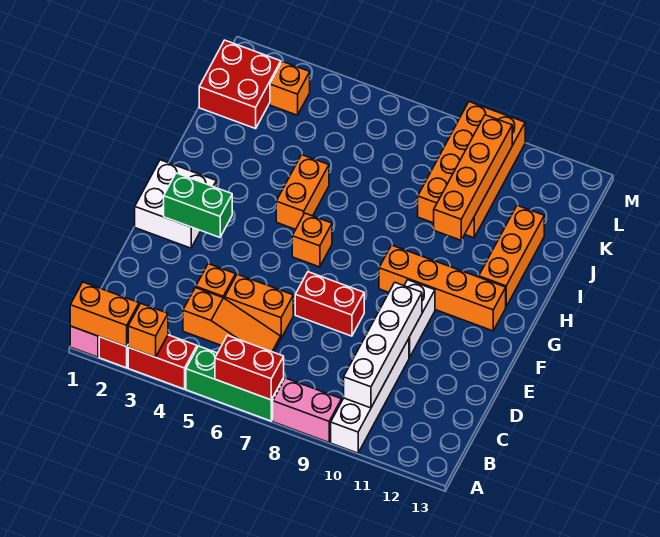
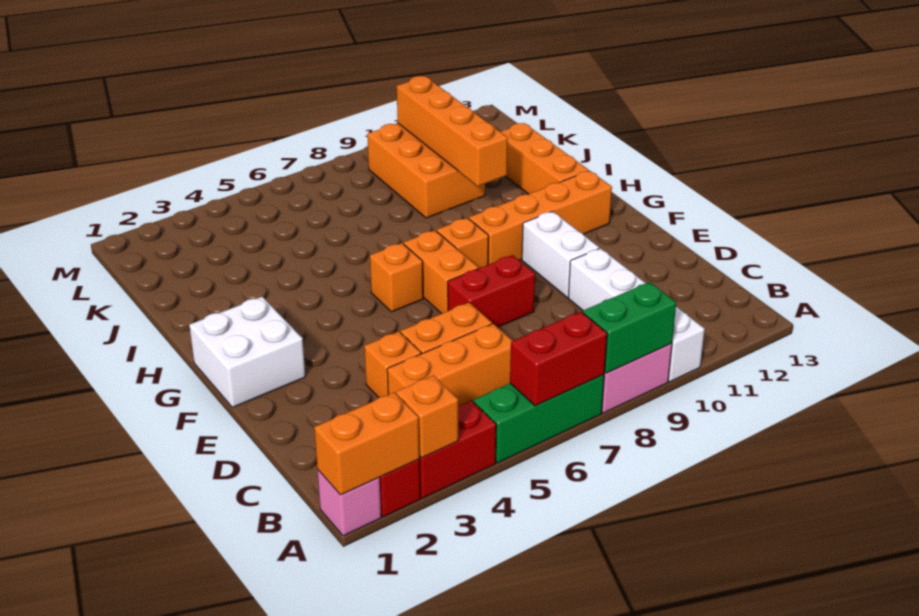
white 1x4 brick [344,283,422,408] -> none
orange 1x3 slope [183,287,281,352] -> orange 1x3 brick [387,324,512,405]
green 1x2 brick [164,173,232,237] -> green 1x2 brick moved to [583,282,676,373]
orange 1x2 brick [276,155,329,229] -> orange 1x2 brick moved to [404,230,479,314]
orange 2x4 brick [418,102,525,238] -> orange 2x3 brick [367,123,485,218]
red 2x2 brick [199,40,281,129] -> none
orange 1x1 brick [270,62,310,115] -> orange 1x1 brick moved to [437,218,489,268]

